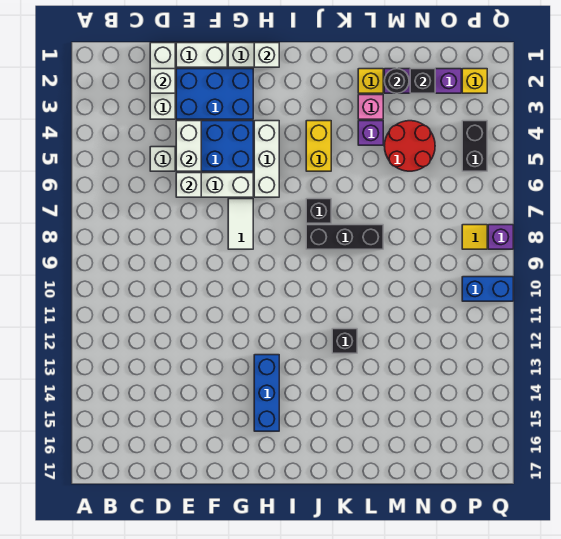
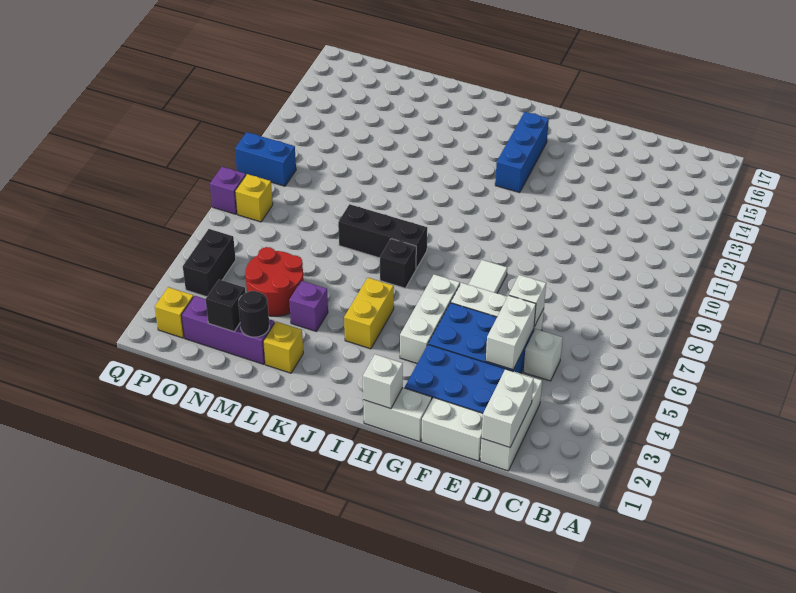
white 1x1 brick [150,69,175,93] -> white 1x2 brick [482,369,534,447]
black 1x1 brick [332,329,357,353] -> none
pink 1x1 brick [358,95,383,119] -> none
yellow 1x1 tile [462,225,487,249] -> yellow 1x1 brick [235,174,273,222]

